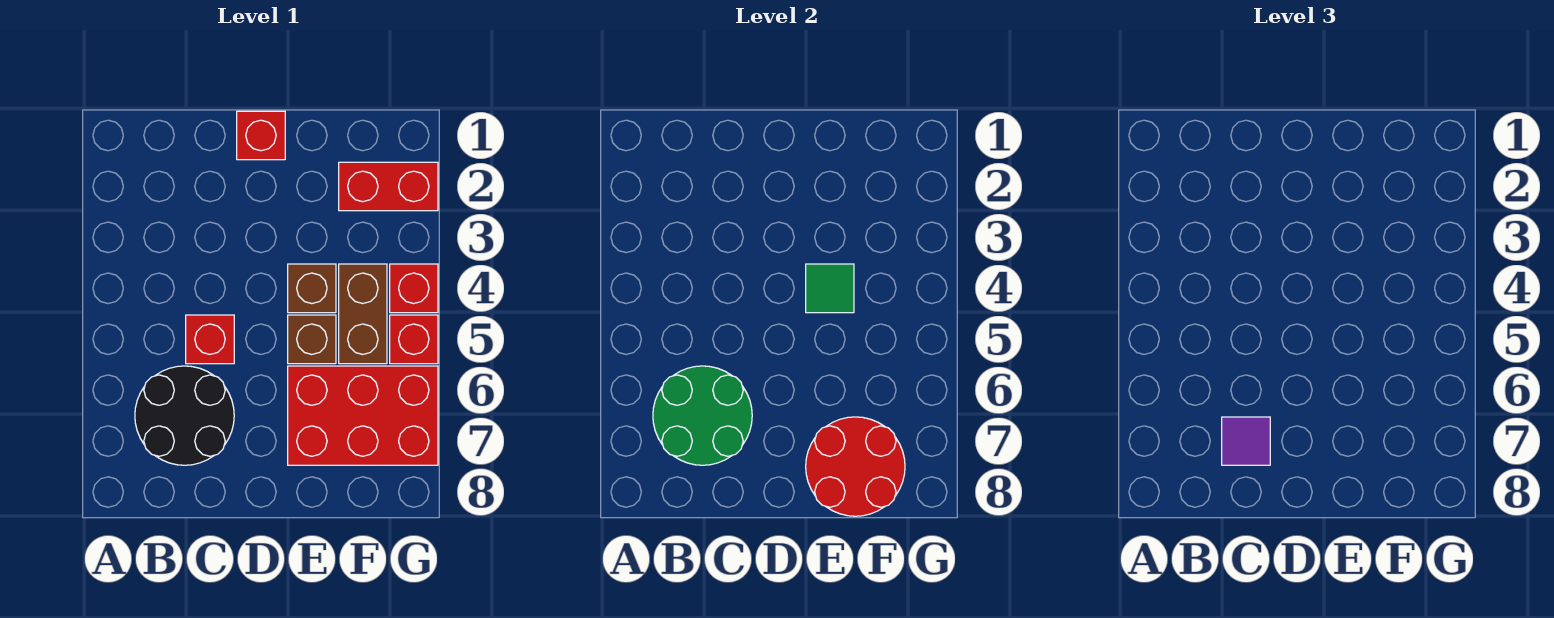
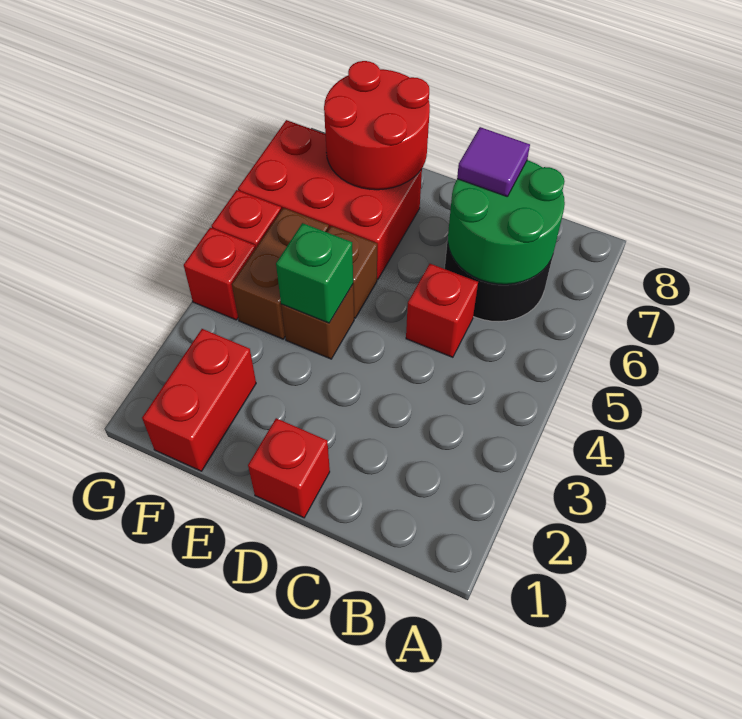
green 1x1 tile [806,264,854,313] -> green 1x1 brick [276,223,353,323]
red 1x2 brick [339,162,438,211] -> red 1x2 brick turned to [142,329,256,471]

